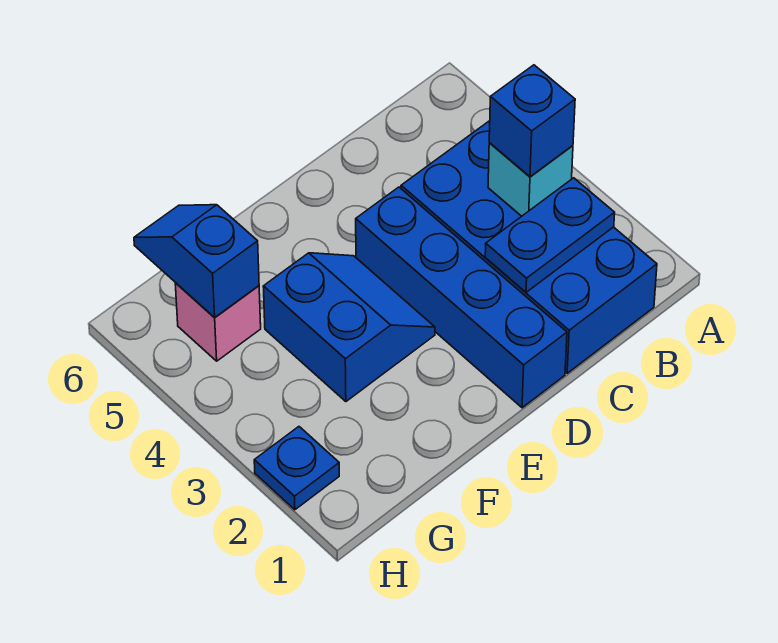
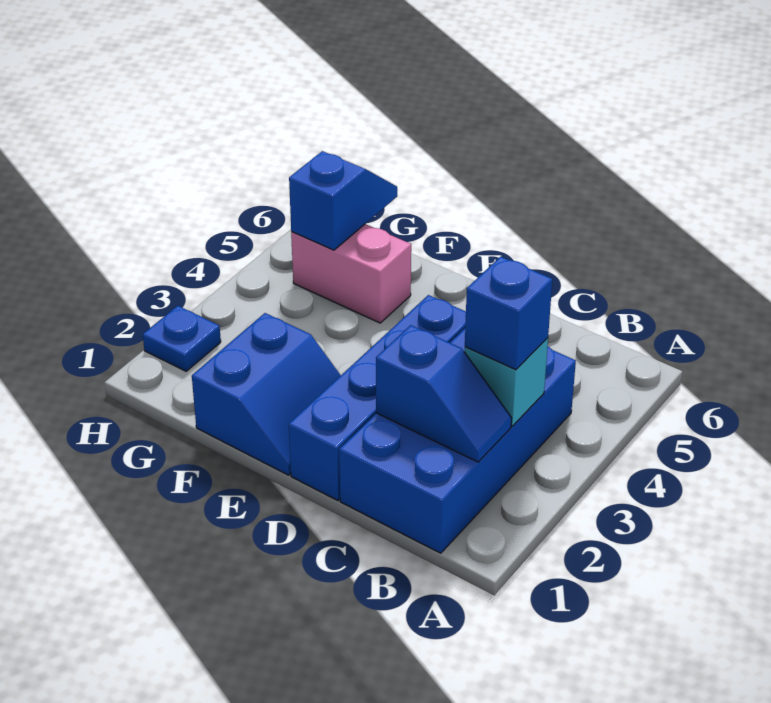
blue 1x2 plate [485,178,615,292] -> blue 1x2 slope [376,325,512,462]
blue 2x2 slope [263,253,435,402] -> blue 2x2 slope moved to [192,313,341,475]
pink 1x1 brick [175,283,261,361] -> pink 1x2 brick [291,224,411,323]

